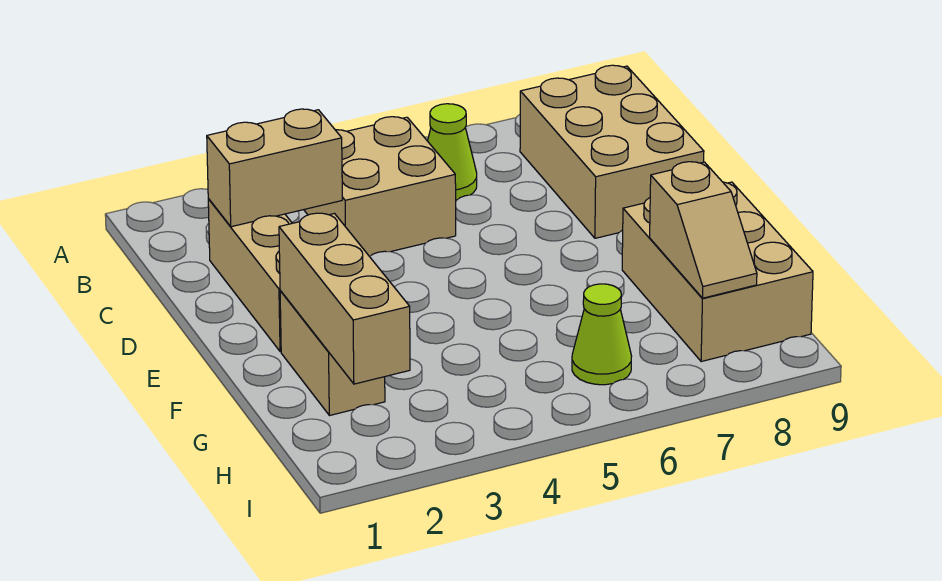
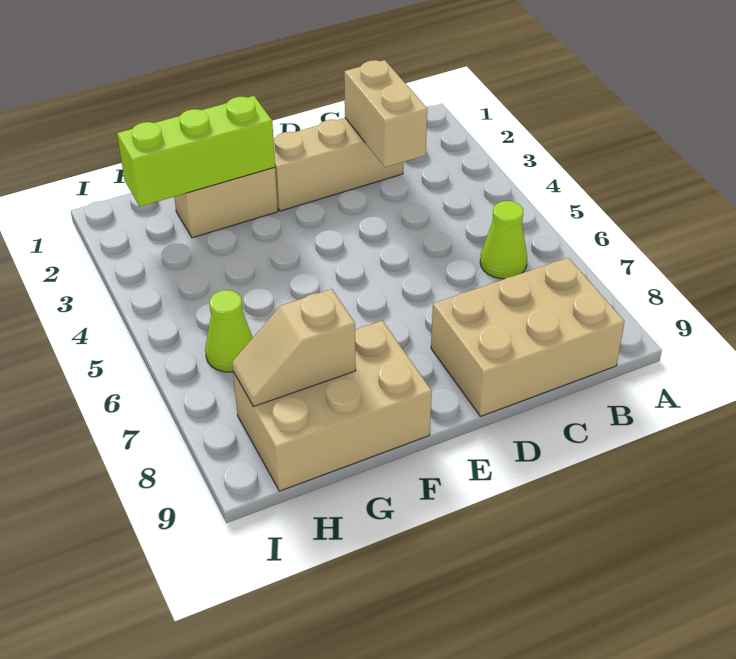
tan 2x2 brick [304,117,456,257] -> none
tan 1x3 brick [279,213,410,384] -> lime 1x3 brick [117,96,275,207]

